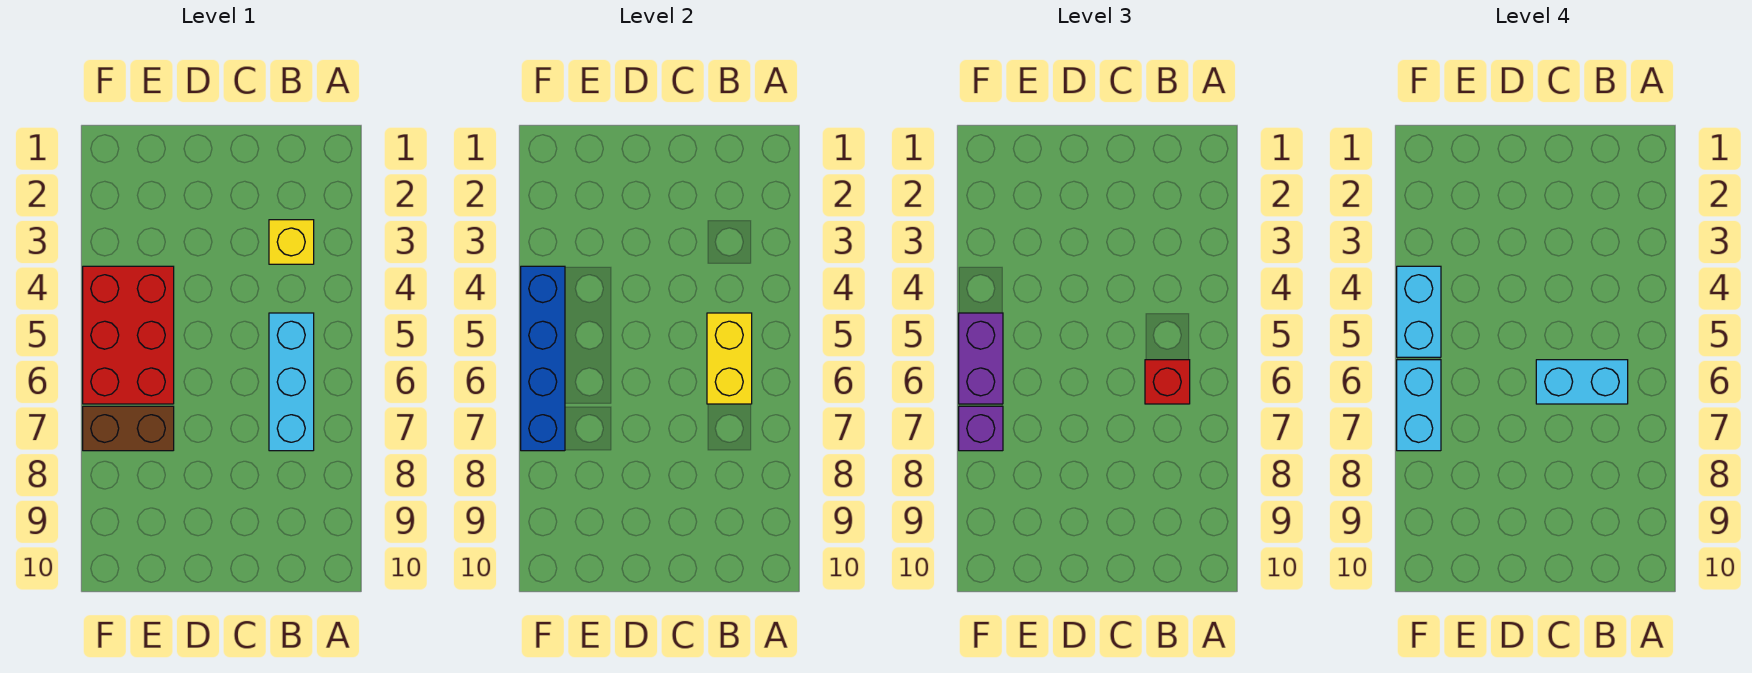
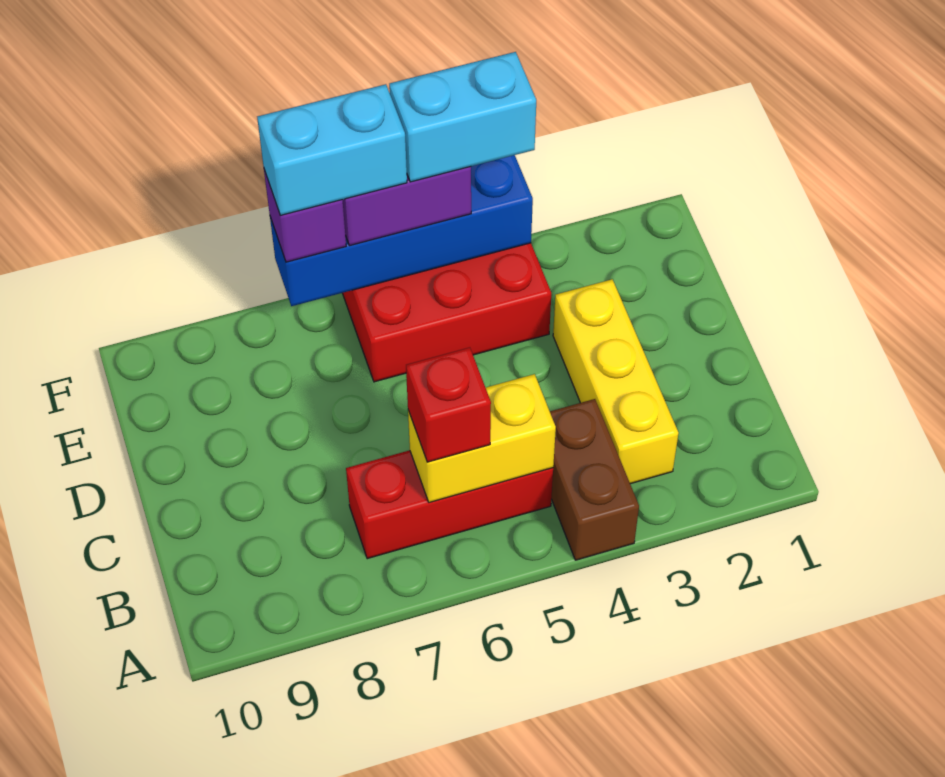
yellow 1x1 brick [269,220,314,264] -> yellow 1x3 brick [553,279,679,484]
cyan 1x3 brick [269,313,314,451] -> red 1x3 brick [346,450,553,559]
cyan 1x2 brick [1536,360,1628,404] -> none
brown 1x2 brick [83,406,174,451] -> brown 1x2 brick moved to [550,399,639,560]

